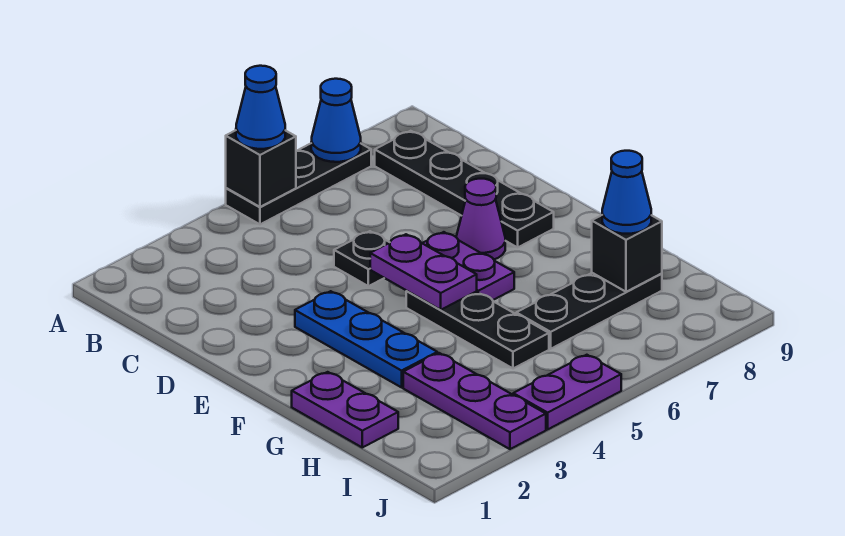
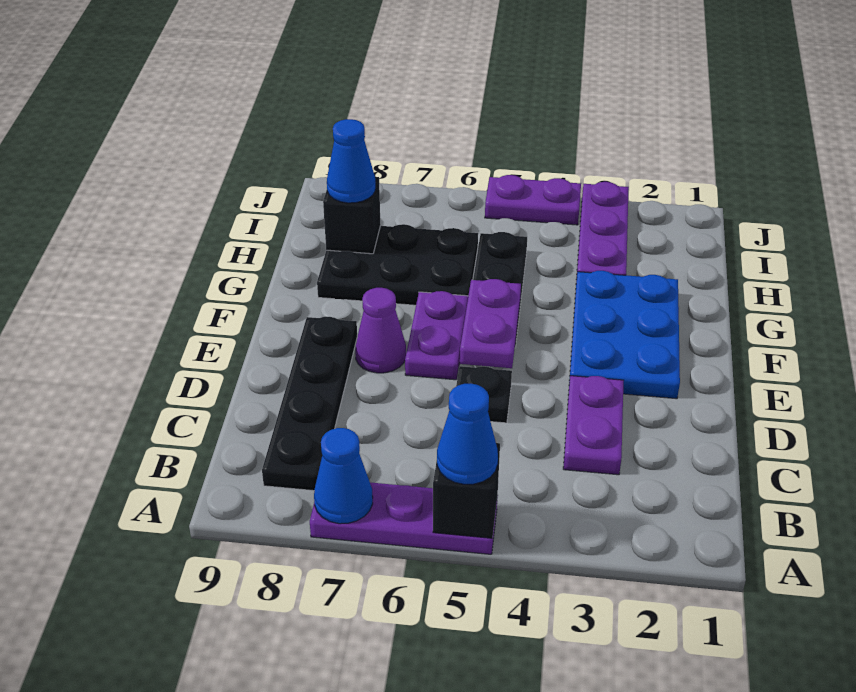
black 1x3 plate [226,144,371,224] -> purple 1x3 plate [310,482,498,554]
blue 1x3 plate [295,291,437,387] -> blue 2x3 plate [569,271,680,399]
purple 1x2 plate [292,372,398,447] -> purple 1x2 plate moved to [563,376,624,475]
black 1x3 plate [516,273,662,349] -> black 2x3 plate [317,224,478,305]

